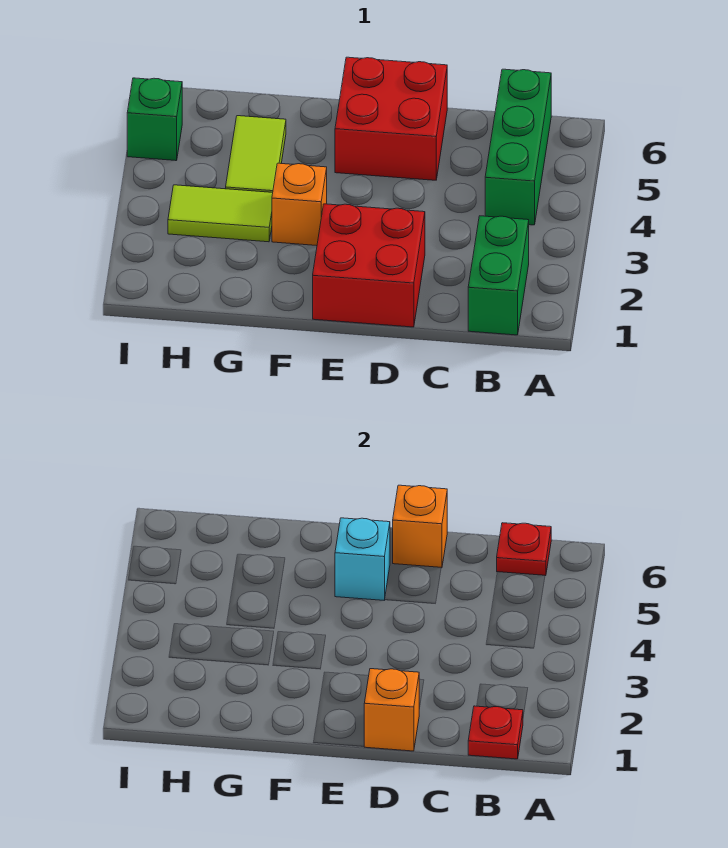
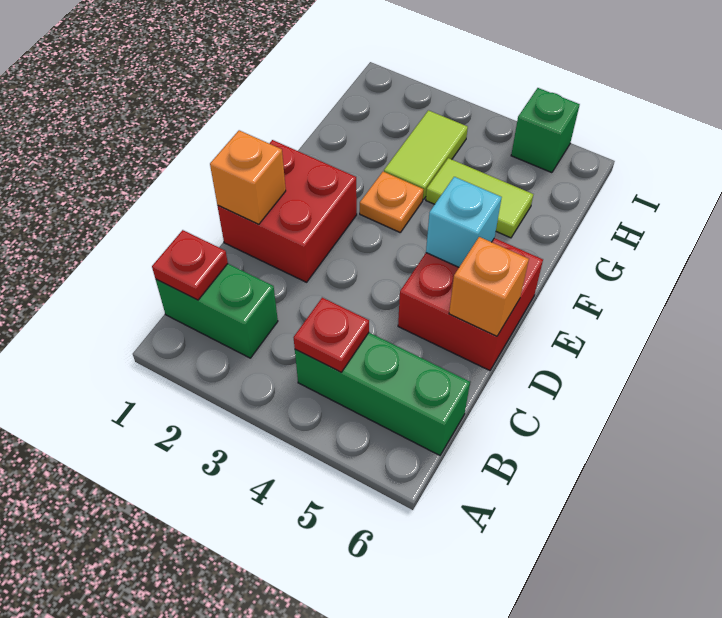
red 1x1 plate [497,523,551,576] -> red 1x1 plate moved to [293,298,369,372]
orange 1x1 brick [272,163,327,246] -> orange 1x1 plate [360,172,423,232]

